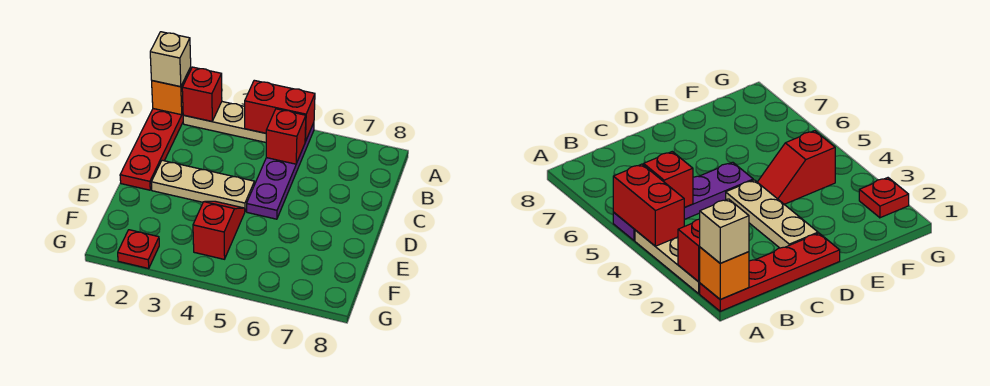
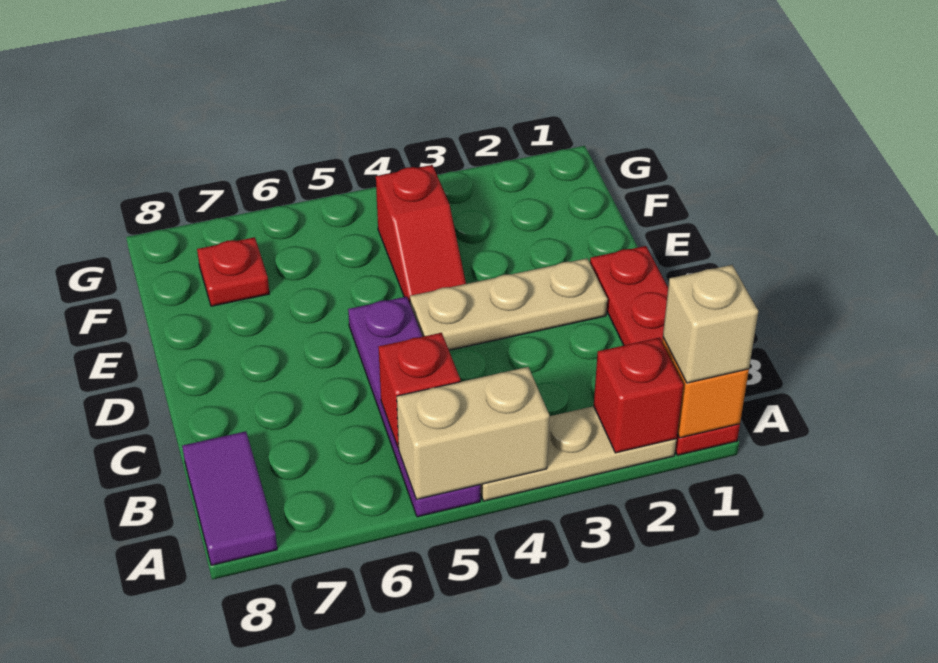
red 1x2 brick [245,80,315,142] -> tan 1x2 brick [397,367,549,499]
none -> purple 1x2 tile [182,431,277,565]
red 1x1 plate [118,230,159,268] -> red 1x1 plate moved to [197,237,270,306]

